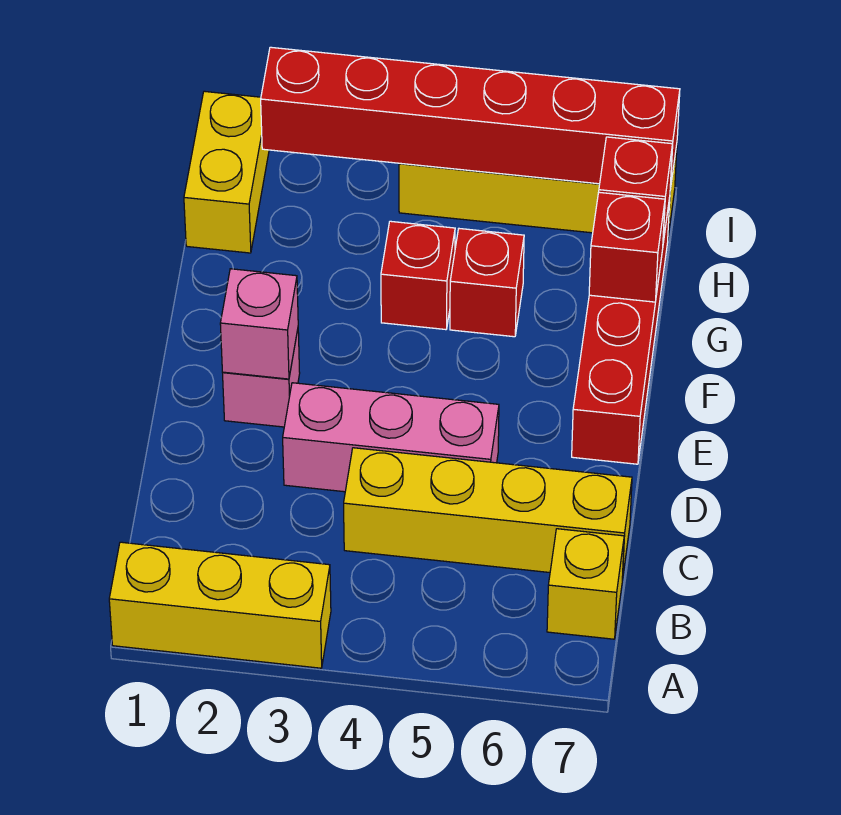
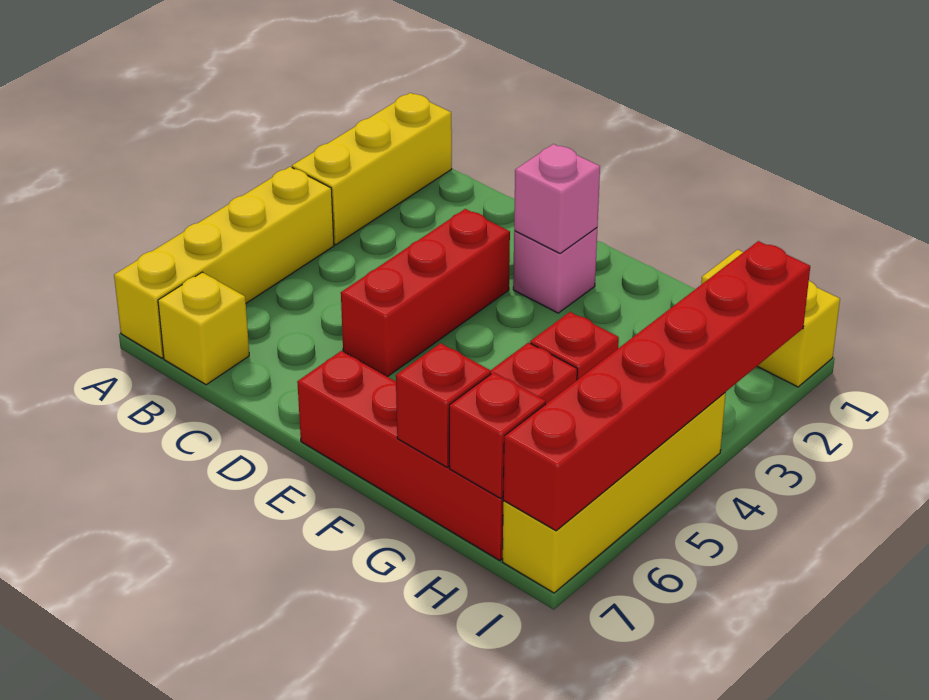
yellow 1x4 brick [344,448,632,580] -> yellow 1x4 brick moved to [114,167,334,358]
pink 1x3 brick [283,383,499,492] -> red 1x3 brick [341,209,510,377]

